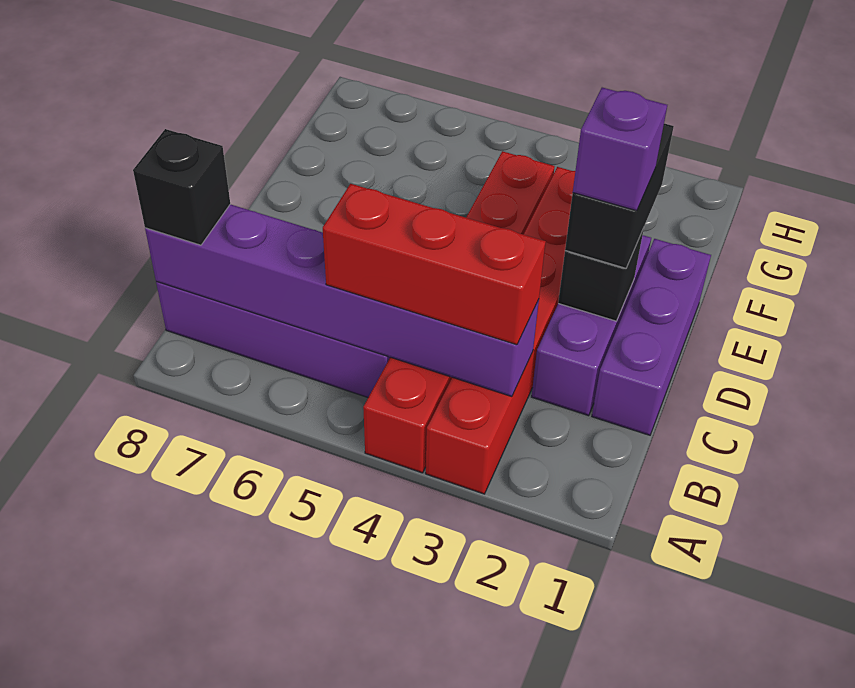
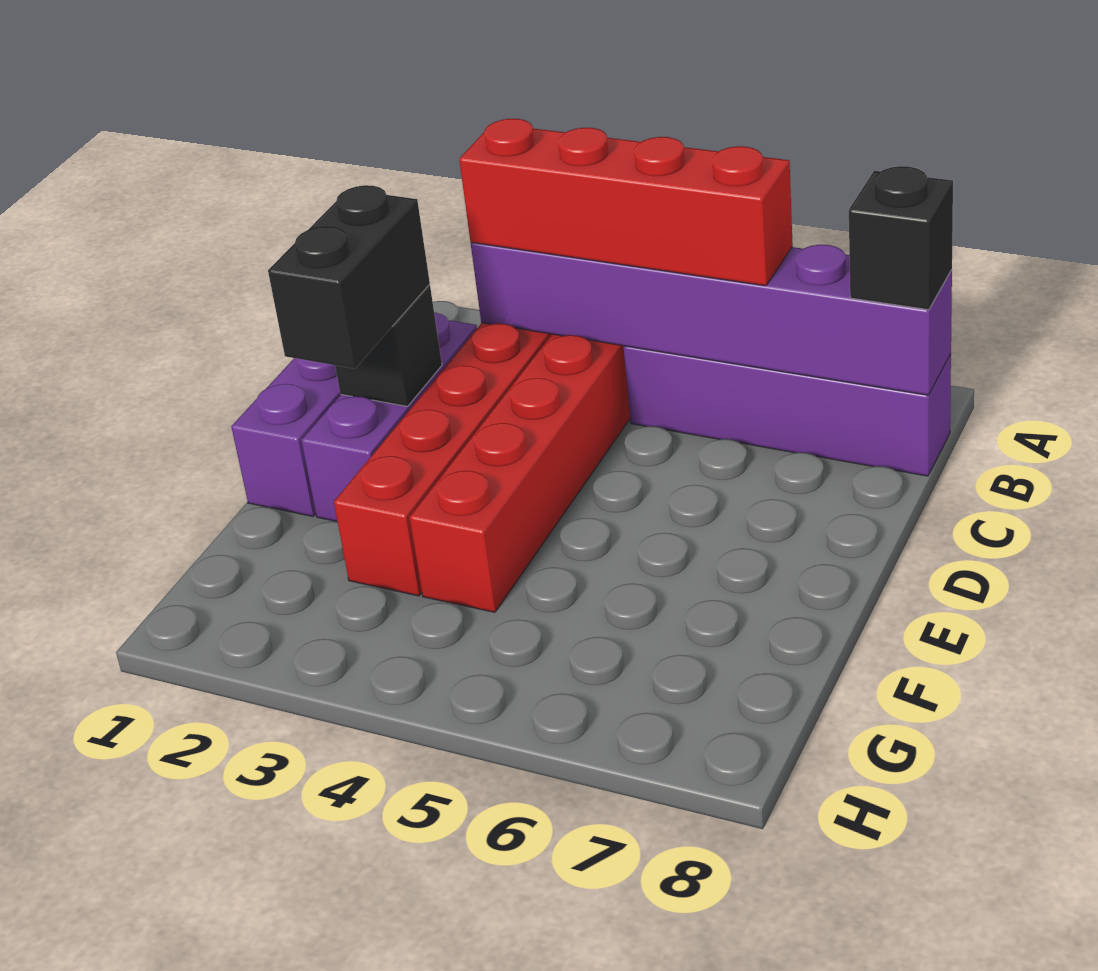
red 1x3 brick [323,184,546,345] -> red 1x4 brick [459,119,793,286]
purple 1x1 brick [573,88,667,211] -> none

